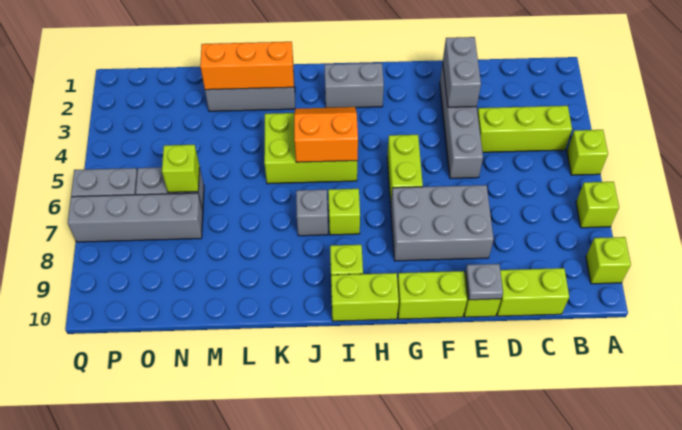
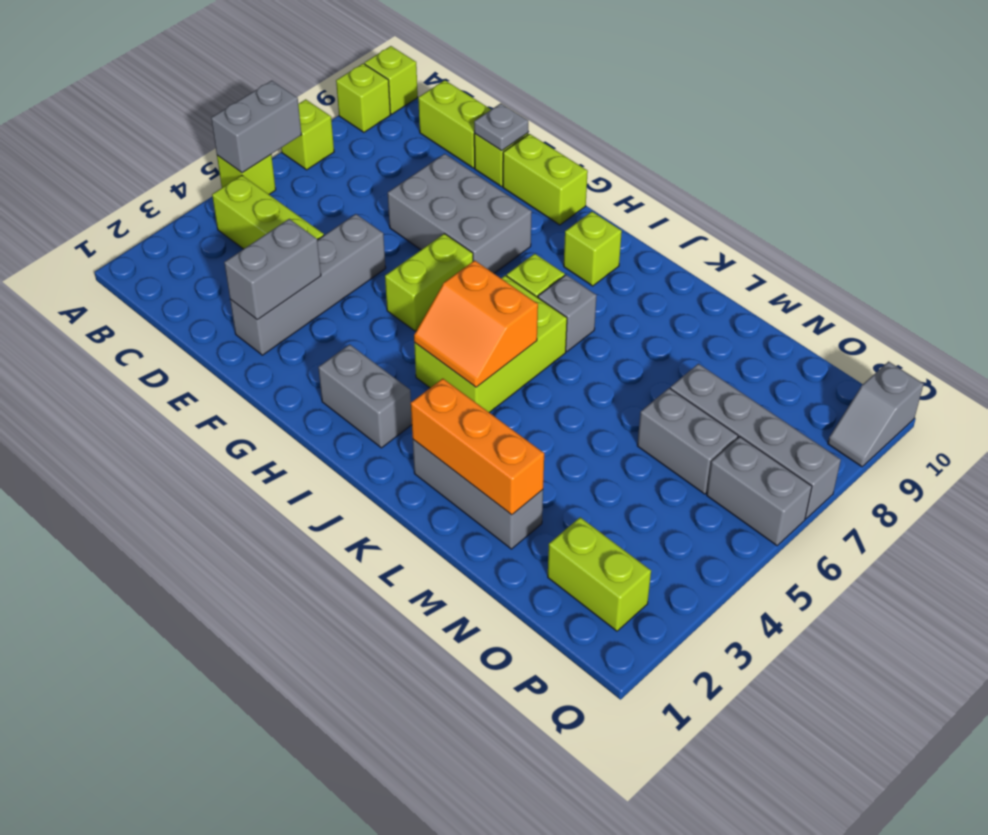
none -> grey 1x2 brick [211,81,301,173]
lime 1x2 brick [331,273,399,321] -> lime 1x2 brick moved to [548,517,651,631]
lime 2x3 brick [264,113,357,184] -> lime 2x3 brick turned to [414,275,567,413]
lime 1x1 brick [162,145,200,192] -> lime 1x1 brick moved to [364,46,418,114]
none -> grey 1x2 slope [828,362,924,467]

